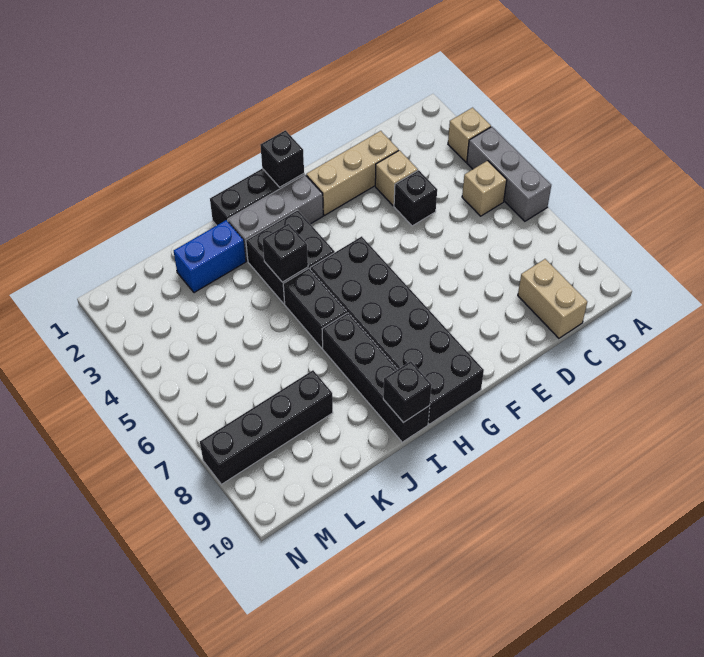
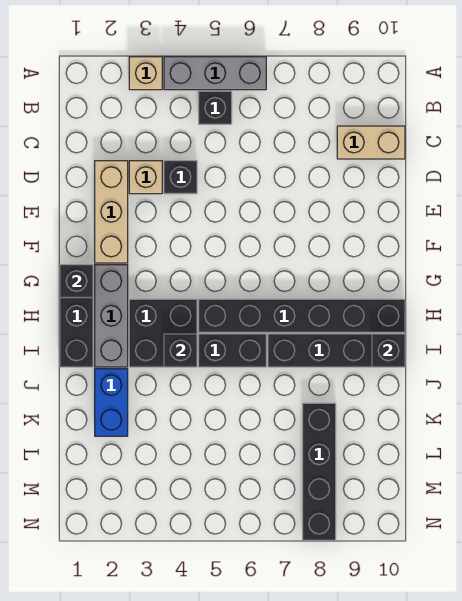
tan 1x1 brick [462,161,507,216] -> black 1x1 brick [199,91,232,124]
black 2x6 brick [310,236,484,424] -> black 1x6 brick [199,299,405,332]

